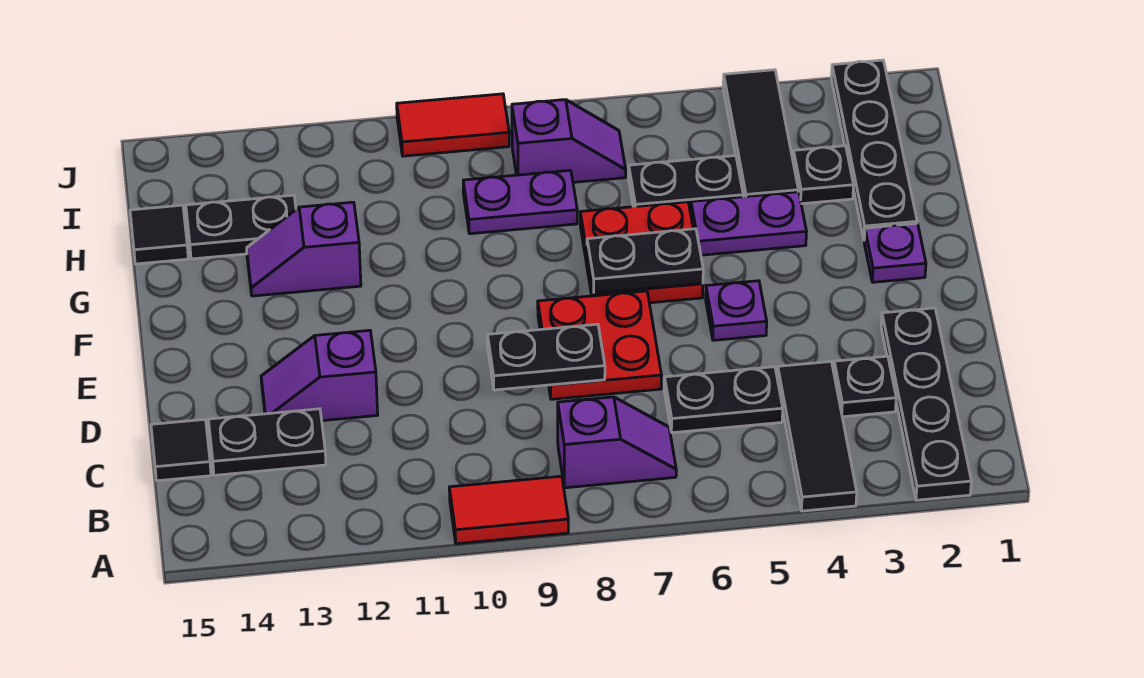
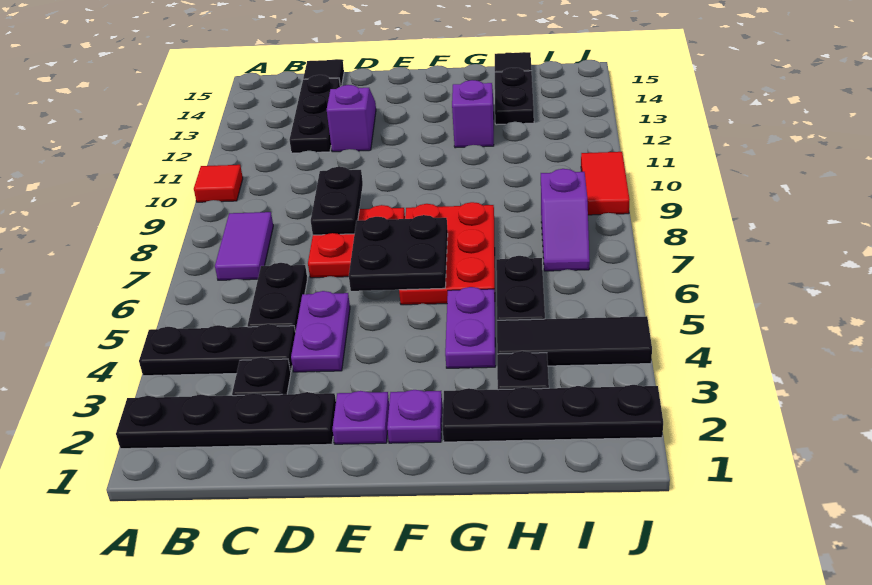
black 1x3 tile [777,362,857,511] -> black 1x3 plate [139,324,295,376]
red 1x2 tile [449,476,568,544] -> red 1x1 tile [194,165,243,202]
purple 1x2 slope [558,397,676,488] -> purple 1x2 tile [215,212,273,280]
black 1x2 plate [208,409,326,475] -> black 1x3 plate [290,75,340,153]
purple 1x1 plate [706,281,767,340] -> purple 1x1 plate moved to [333,391,389,444]
red 2x2 plate [580,202,703,303] -> red 2x3 plate [399,202,495,305]
black 1x2 plate [587,229,703,293] -> black 2x2 plate [349,215,448,291]
purple 1x2 plate [463,170,577,234] -> purple 1x2 plate moved to [291,291,350,372]

